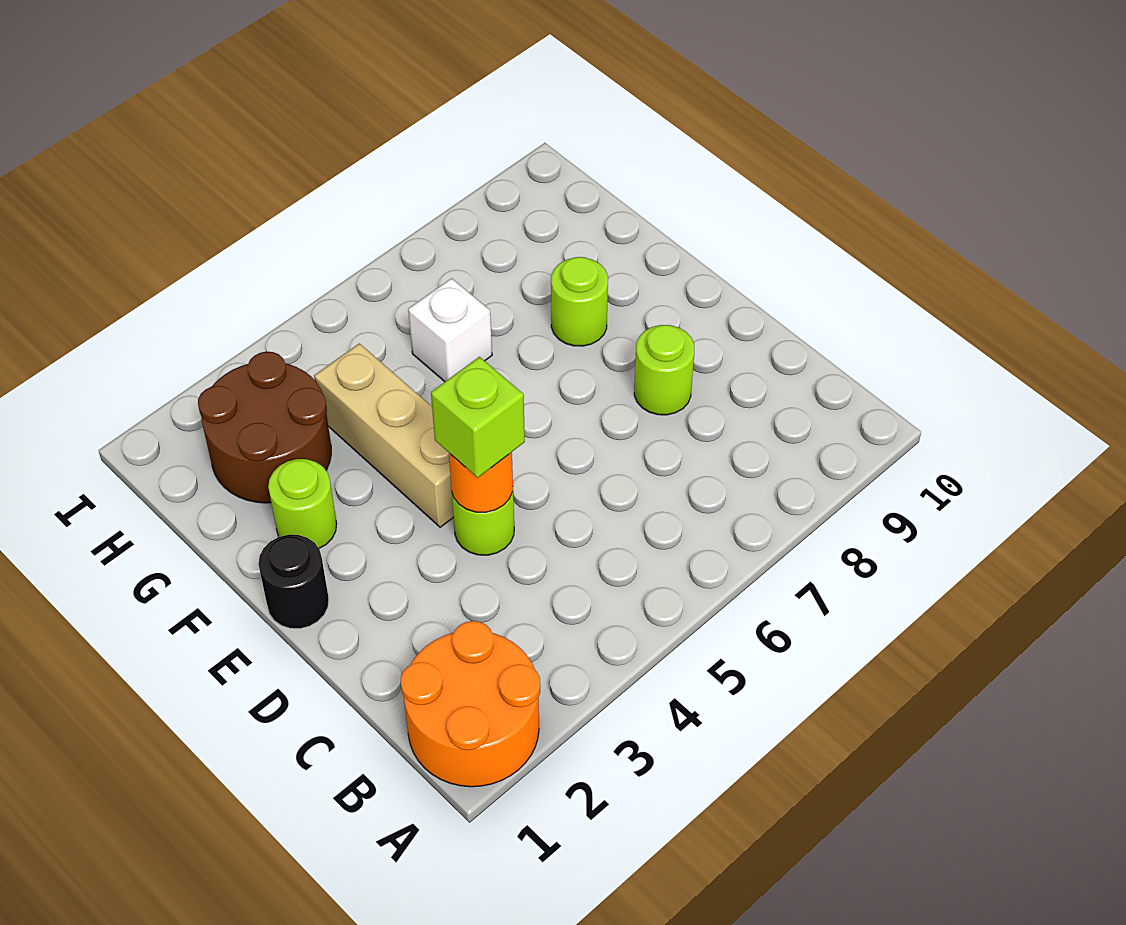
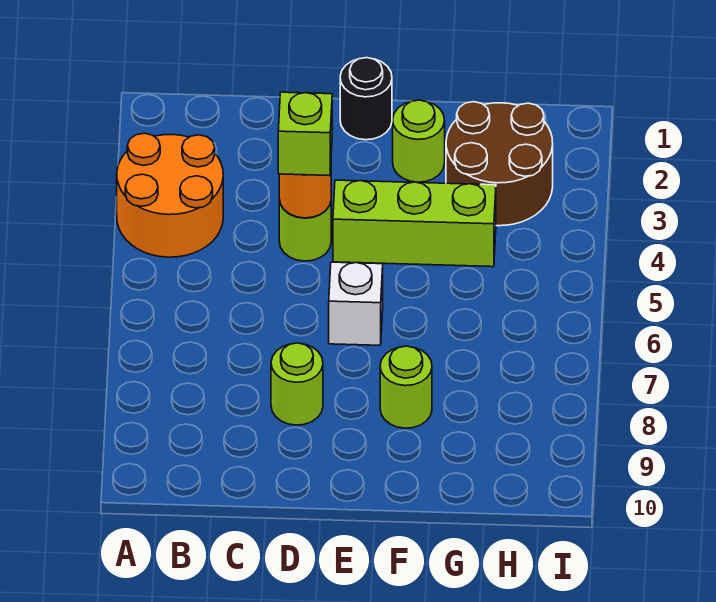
orange 2x2 round brick [401,621,540,787] -> orange 2x2 round brick moved to [117,133,223,257]
tan 1x3 brick [314,343,453,527] -> lime 1x3 brick [333,180,496,267]
white 1x1 brick [408,278,492,382] -> white 1x1 brick moved to [329,262,383,345]

